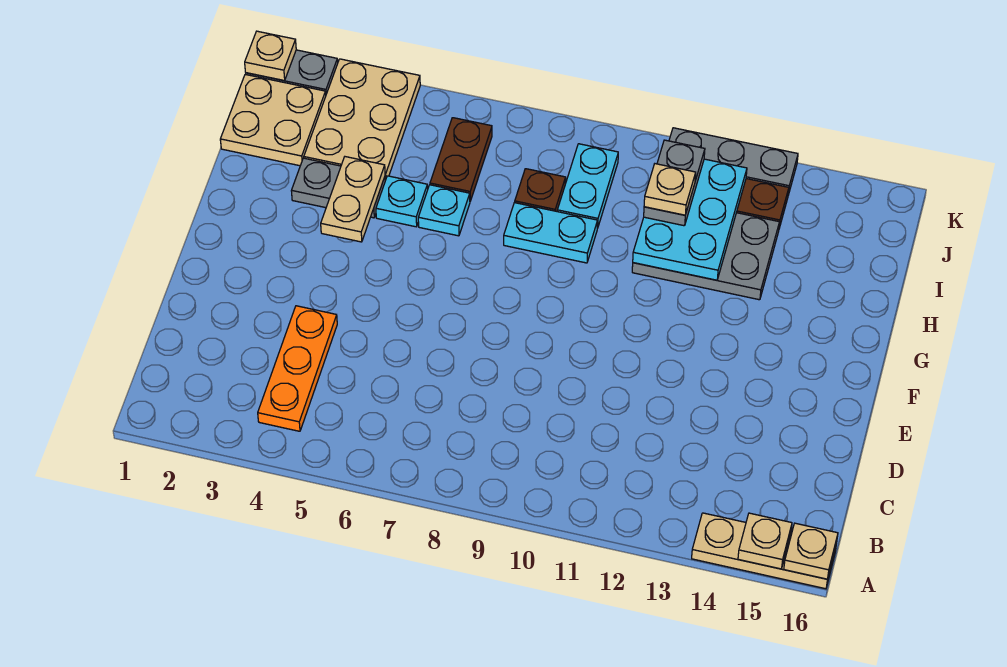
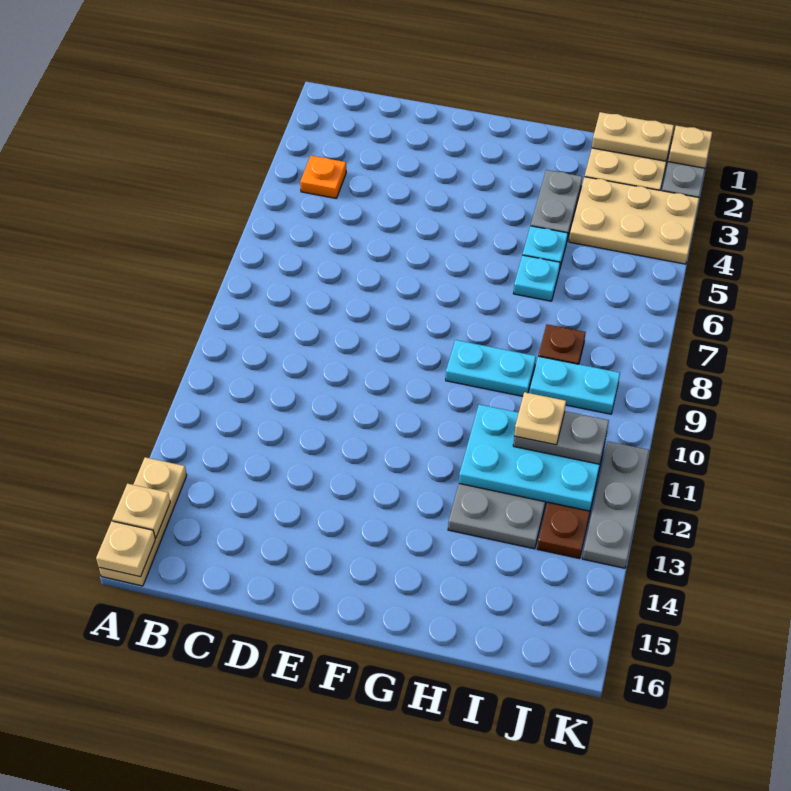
orange 1x3 plate [258,306,337,431] -> orange 1x1 plate [300,156,346,198]
tan 1x2 plate [321,157,385,242] -> tan 1x2 plate moved to [592,112,674,161]
cyan 1x2 plate [504,203,598,263] -> cyan 1x2 plate turned to [446,340,536,396]
brown 1x2 plate [430,118,492,201] -> none

